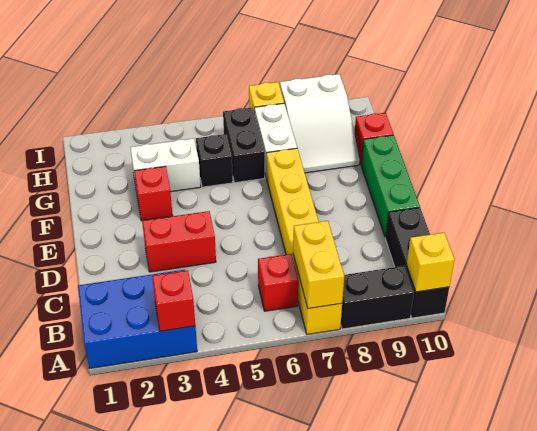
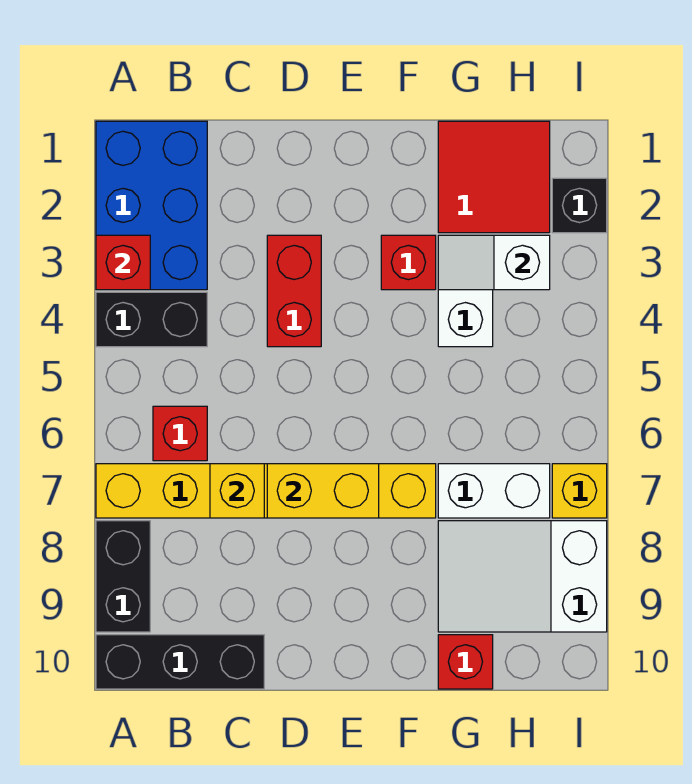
yellow 1x2 brick [293,221,344,309] -> yellow 1x2 brick moved to [267,464,379,518]
yellow 1x1 brick [407,233,455,292] -> yellow 1x1 brick moved to [210,464,264,518]
green 1x3 brick [361,135,420,237] -> none
none -> red 2x2 tile [438,121,550,233]
none -> white 1x2 slope [438,235,550,290]
black 1x1 brick [196,134,233,187] -> black 1x1 brick moved to [552,178,607,233]
black 1x2 brick [223,108,265,183] -> black 1x2 brick moved to [96,292,207,347]

